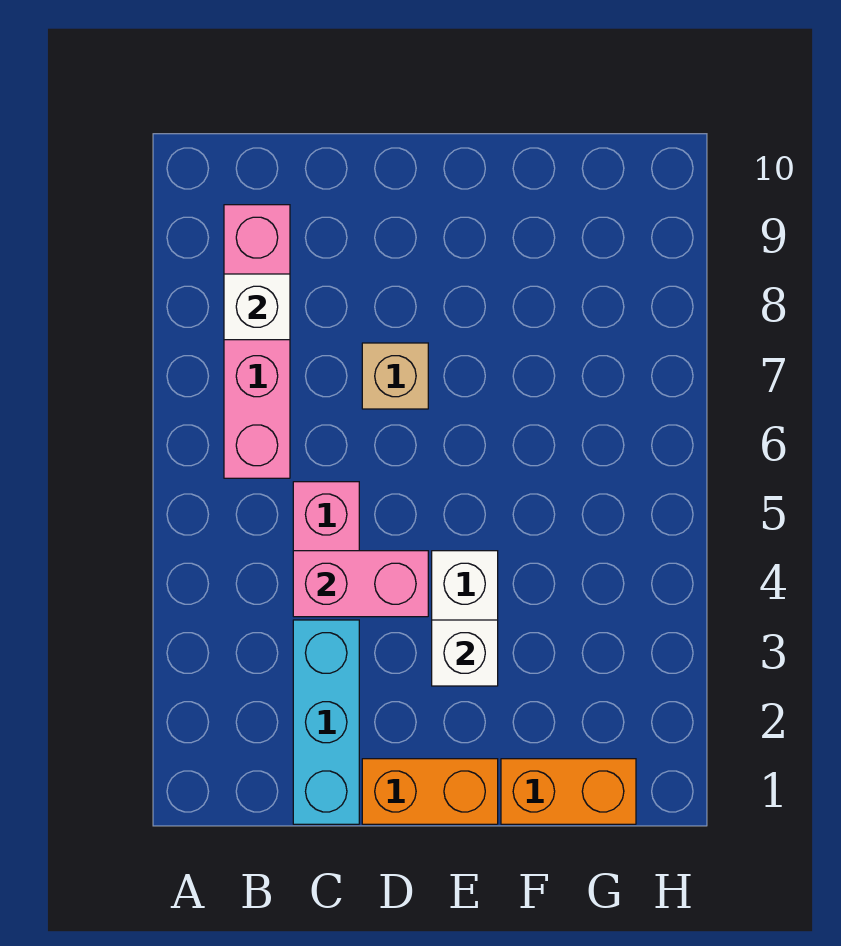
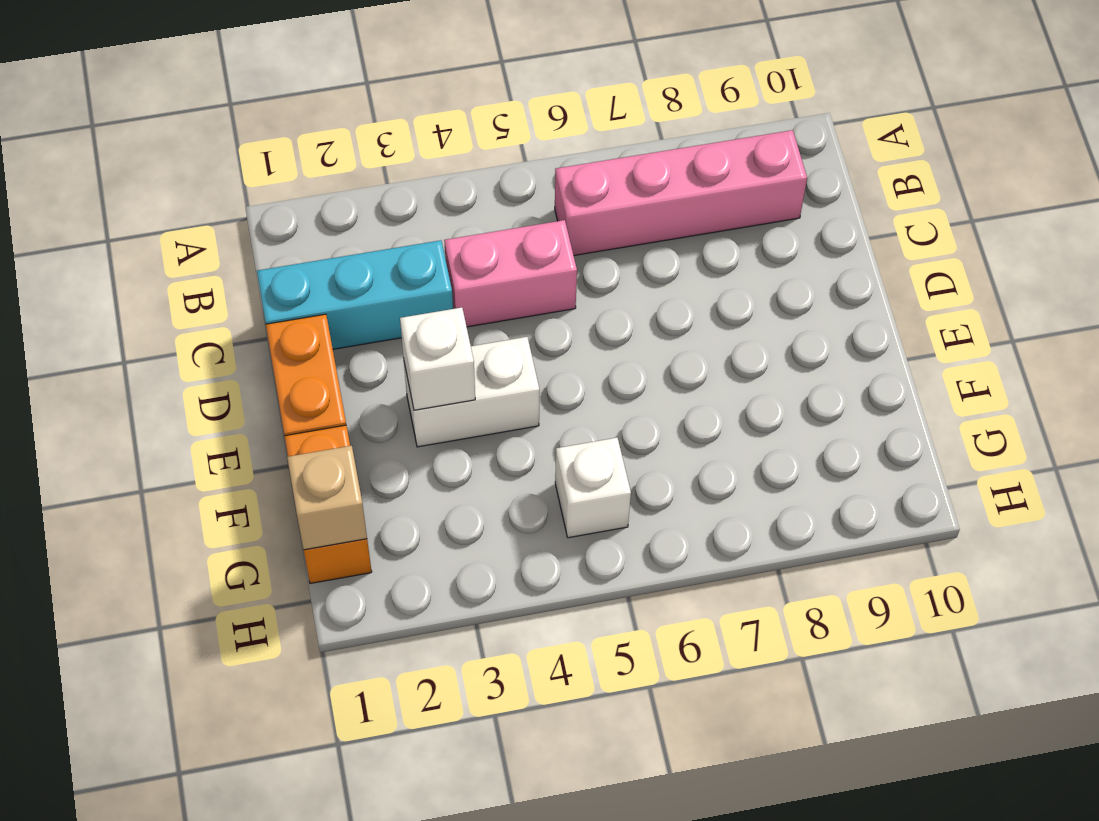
white 1x1 brick [224,274,290,340] -> white 1x1 brick moved to [555,438,631,538]
pink 1x2 brick [293,551,428,617] -> none
tan 1x1 brick [362,343,428,409] -> tan 1x1 brick moved to [287,446,367,550]

